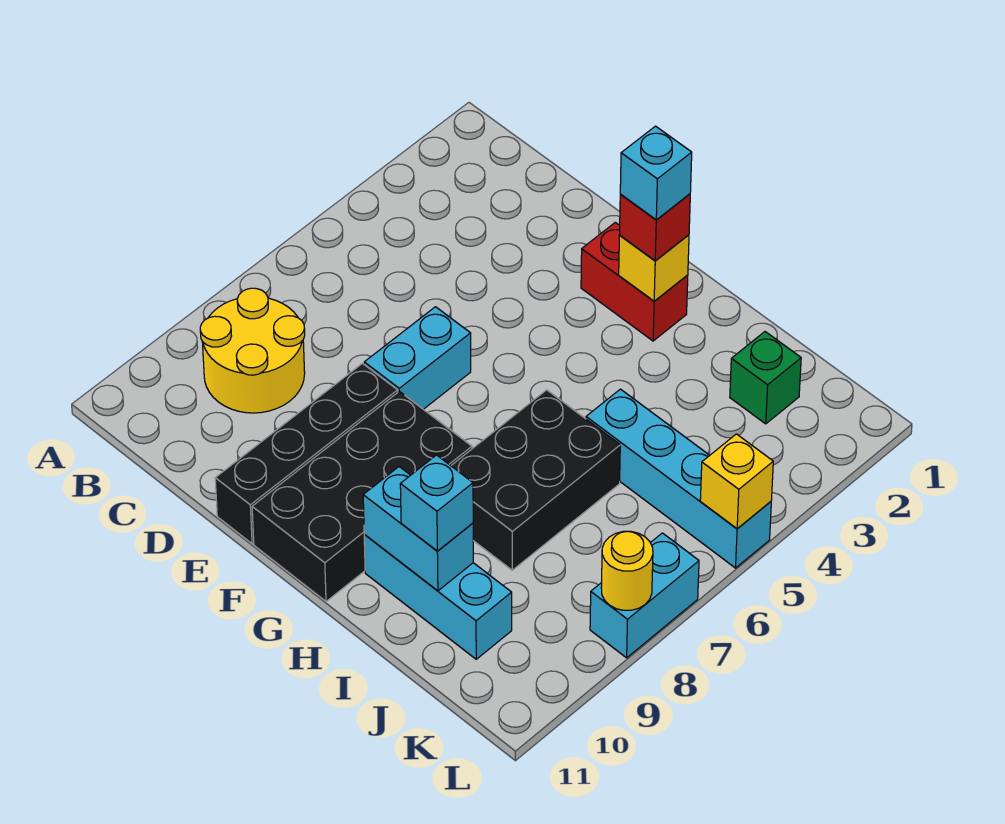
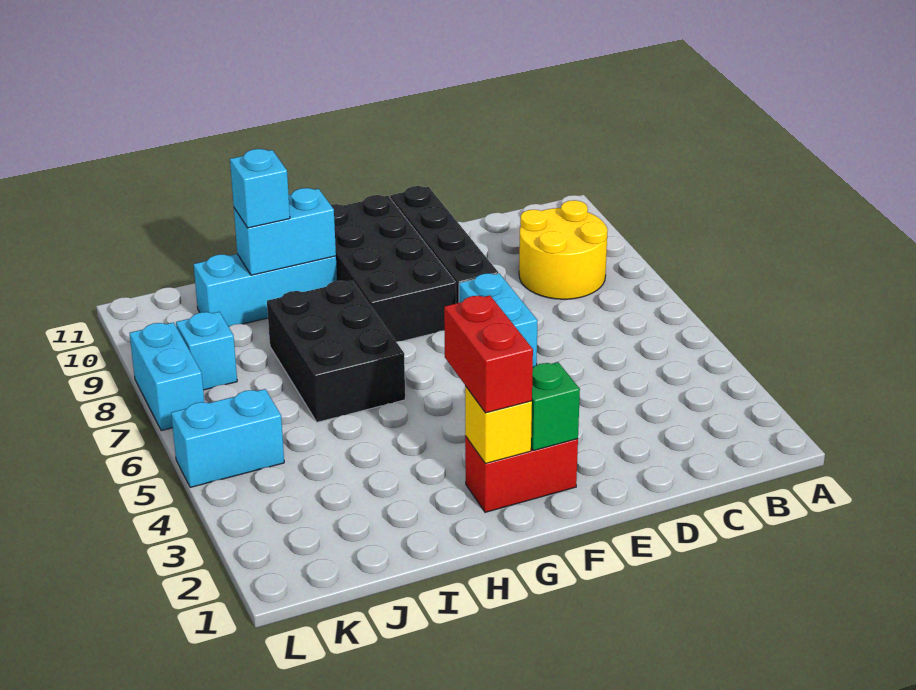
red 1x1 brick [619,194,690,261] -> red 1x2 brick [444,295,533,413]
cyan 1x1 brick [620,126,692,220] -> cyan 1x1 brick moved to [176,312,237,390]
cyan 1x4 brick [586,389,771,568] -> cyan 1x2 brick [171,389,284,487]
green 1x1 brick [730,332,801,424] -> green 1x1 brick moved to [531,362,580,451]
yellow 1x1 brick [700,434,773,529] -> none
yellow 1x1 round brick [601,531,653,610] -> none

